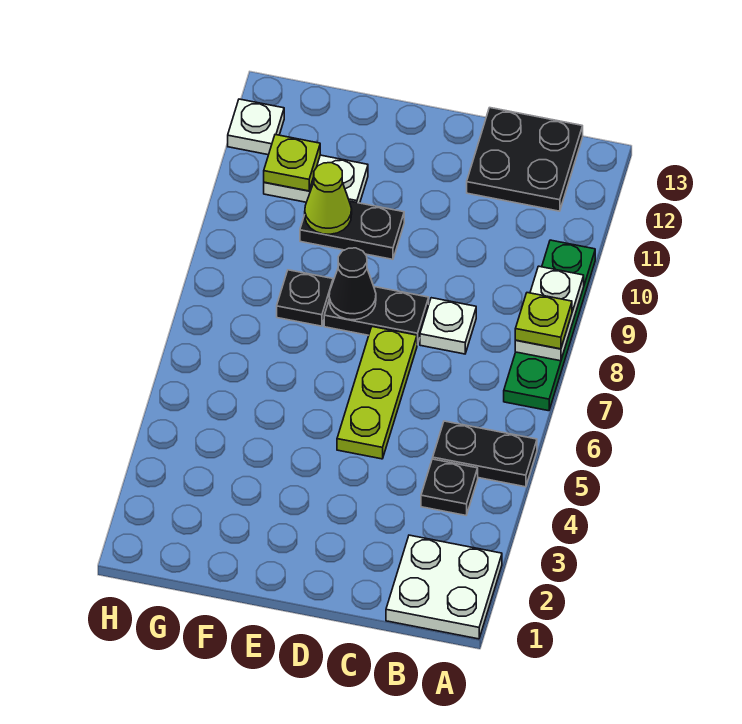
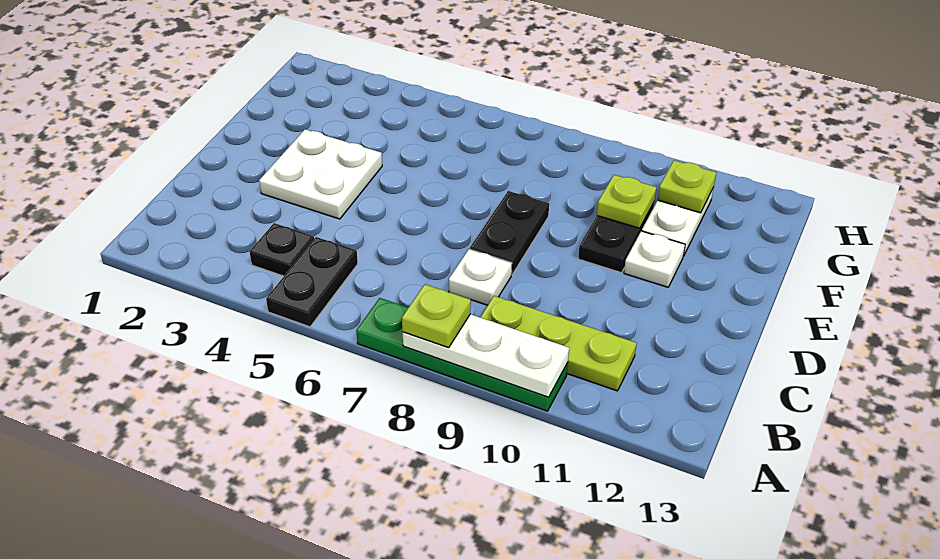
white 2x2 plate [386,535,502,639] -> white 2x2 plate moved to [259,130,382,219]
white 1x2 plate [515,266,584,361] -> white 1x3 plate [403,314,569,397]
black 2x2 plate [467,108,583,211] -> none
lime 1x3 plate [337,327,417,459] -> lime 1x3 plate moved to [480,296,637,391]
black 1x1 cone [329,248,376,320] -> none
black 1x1 plate [277,270,333,326] -> none
lime 1x1 cone [305,163,352,234] -> lime 1x1 plate [597,175,657,228]
white 1x1 plate [228,99,284,155] -> white 1x1 plate moved to [624,231,685,287]

